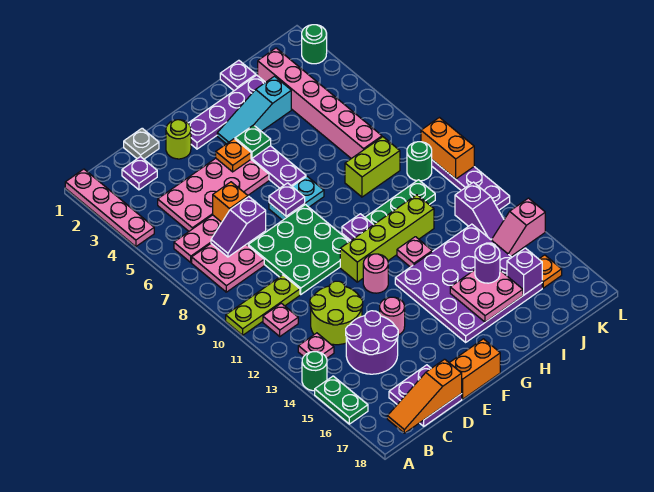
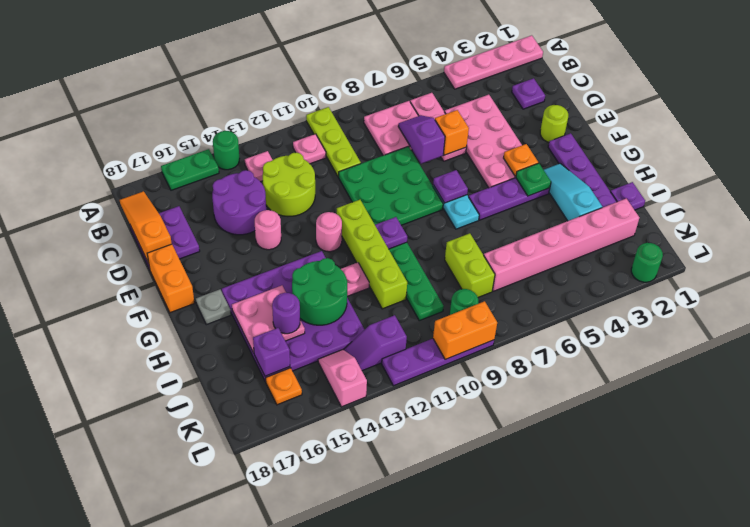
grey 1x1 plate [124,128,159,159] -> grey 1x1 plate moved to [196,289,231,325]
none -> green 2x2 round brick [292,258,347,325]

